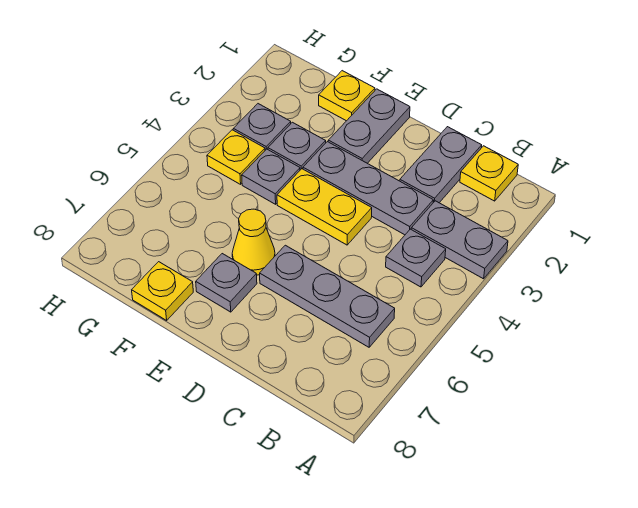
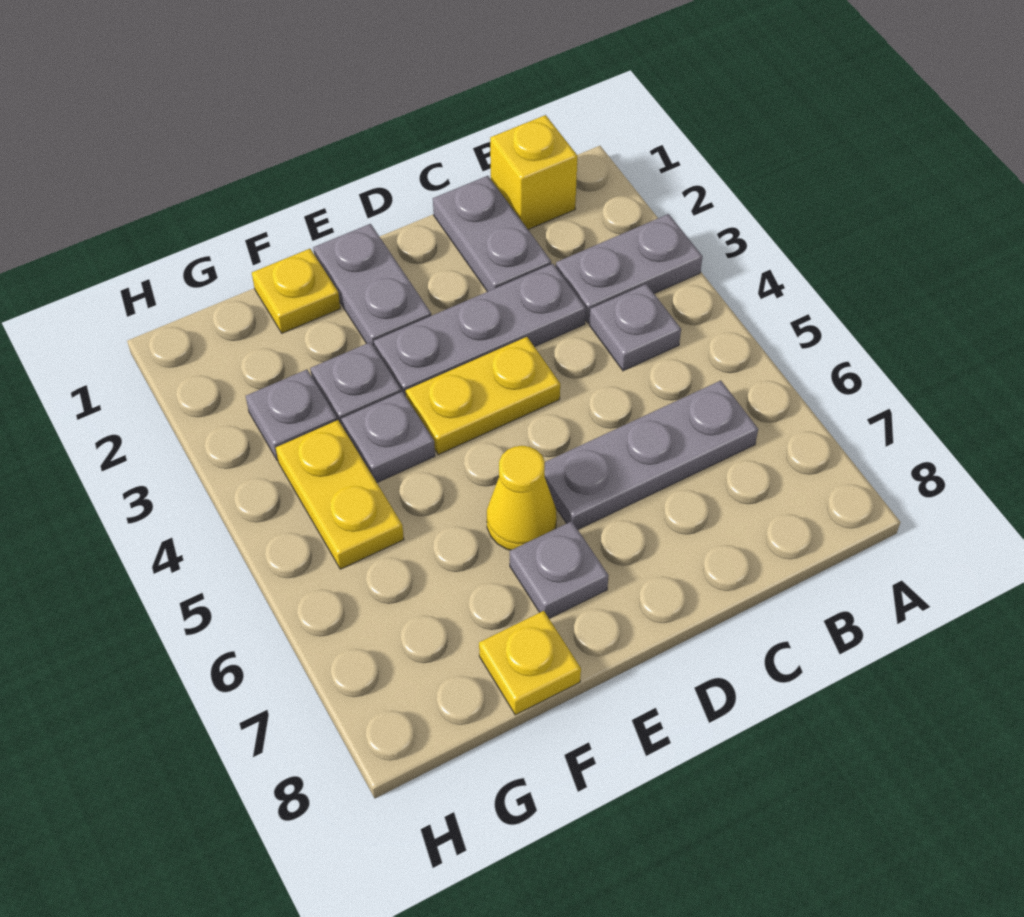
yellow 1x1 plate [460,146,518,201] -> yellow 1x1 brick [490,115,578,229]
yellow 1x1 plate [207,130,265,184] -> yellow 1x2 plate [276,420,404,569]

